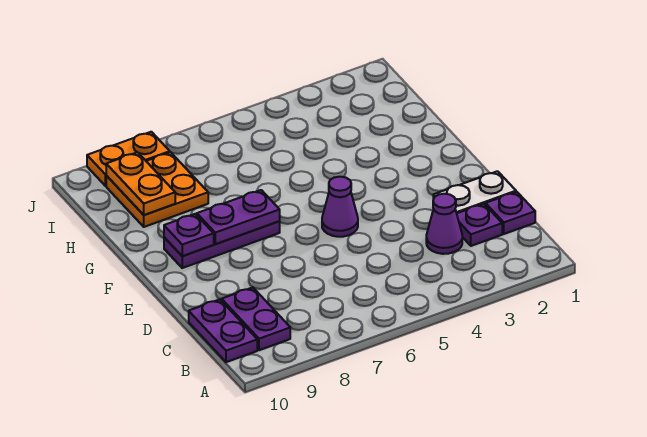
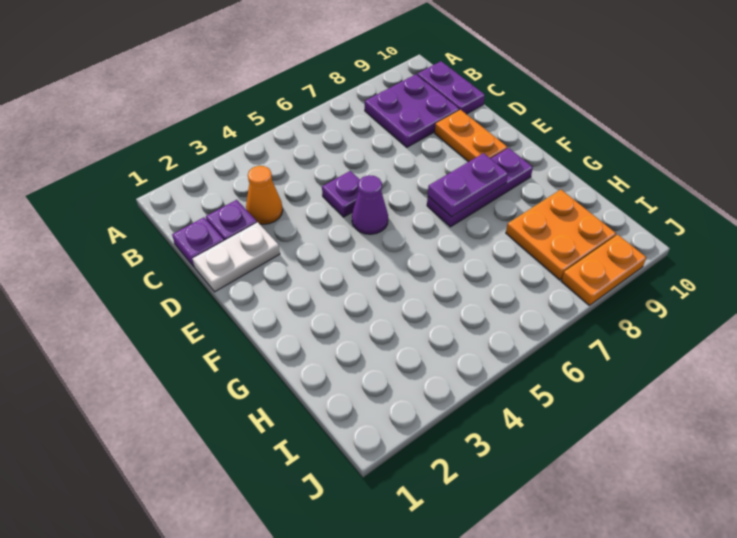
purple 1x2 plate [222,287,290,350] -> purple 2x2 plate [365,74,459,147]
purple 1x1 cone [426,194,462,254] -> orange 1x1 cone [246,166,283,224]
purple 1x1 plate [164,214,214,256] -> purple 1x1 plate moved to [322,171,360,217]
orange 1x2 plate [106,152,175,215] -> orange 1x2 plate moved to [435,110,507,162]

